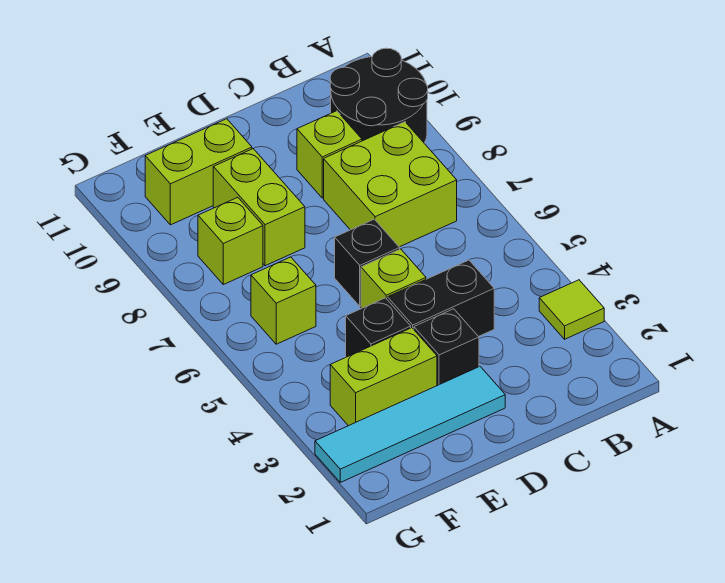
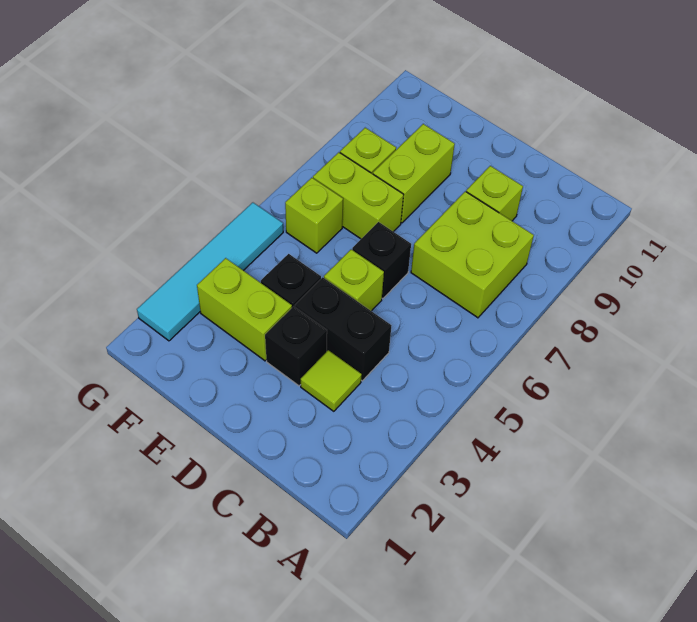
lime 1x1 tile [539,280,604,339] -> lime 1x1 tile moved to [301,350,362,411]
black 2x2 round brick [330,48,428,143] -> none
cyan 1x4 tile [315,367,505,482] -> cyan 1x4 tile turned to [137,203,283,341]
lime 1x2 brick [145,119,252,225] -> lime 1x2 brick moved to [313,152,403,239]

